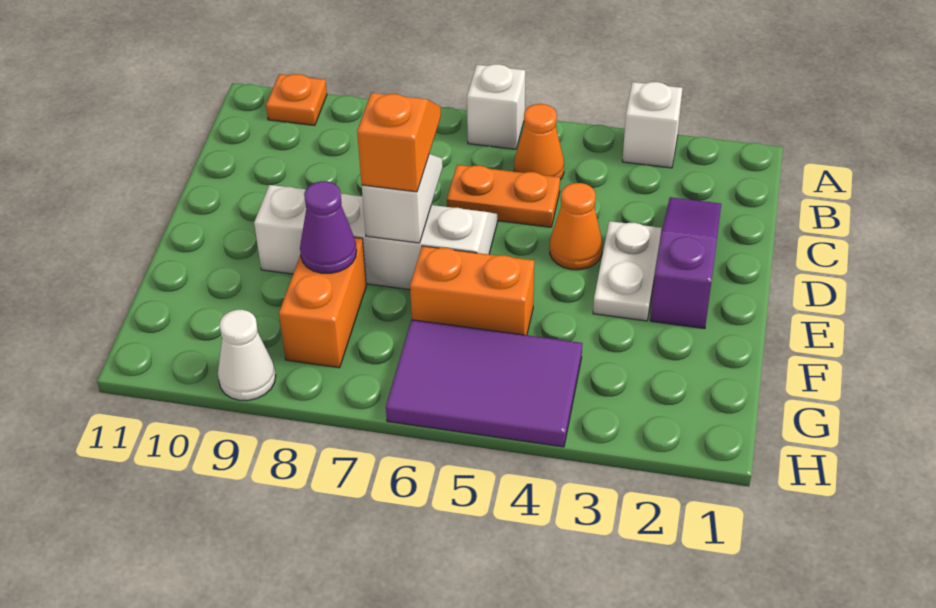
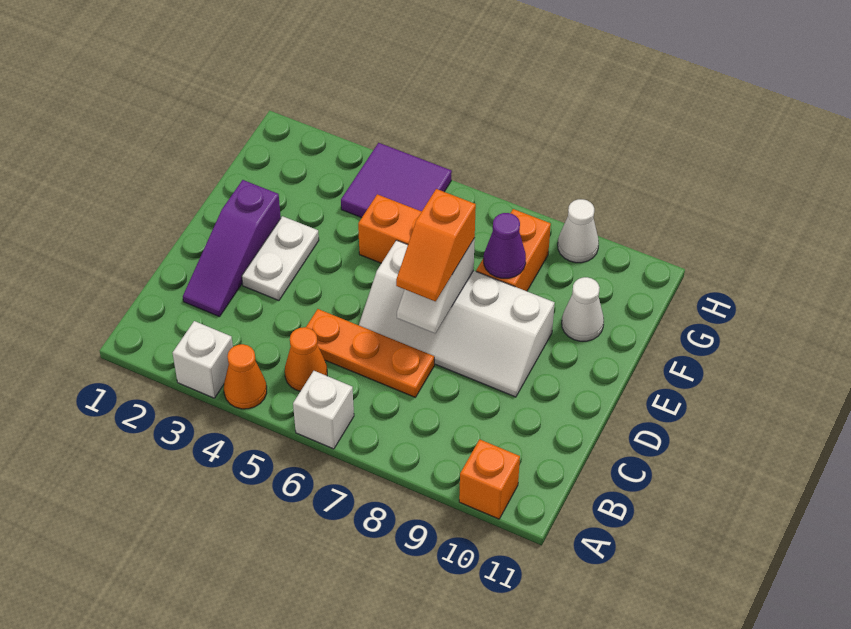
orange 1x1 plate [266,74,327,125] -> orange 1x1 brick [459,439,520,519]
orange 1x2 plate [447,165,560,227] -> orange 1x3 plate [306,309,434,397]
orange 1x1 cone [550,183,602,270] -> orange 1x1 cone moved to [224,344,267,409]
none -> white 1x1 cone [562,277,604,341]
purple 2x3 tile [386,320,582,447] -> purple 2x2 tile [341,143,452,218]

